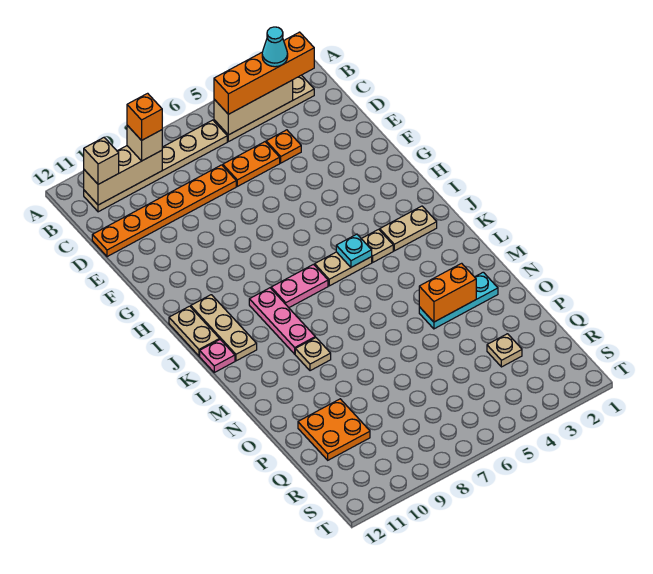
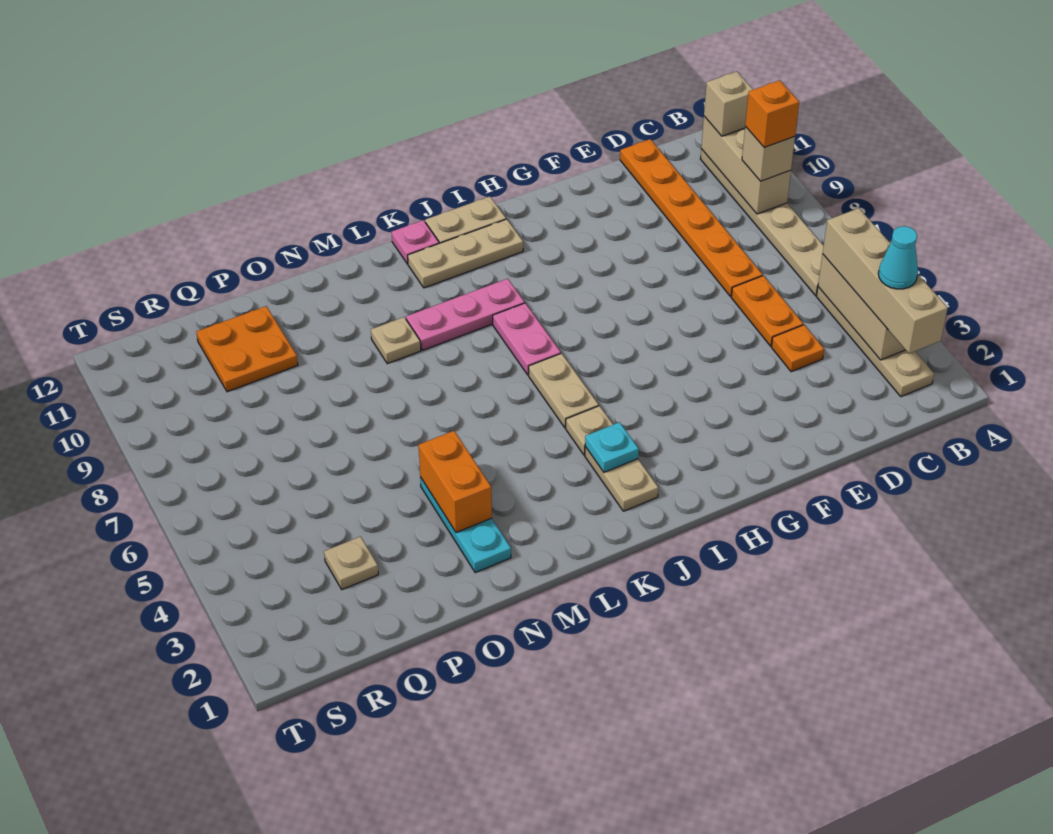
orange 1x4 brick [214,32,314,114] -> tan 1x4 brick [823,208,948,354]
cyan 1x1 plate [336,234,372,267] -> cyan 1x1 plate moved to [585,422,639,472]

